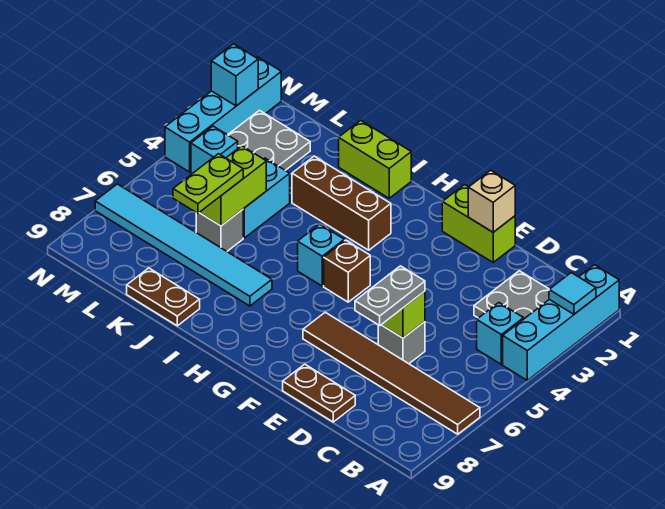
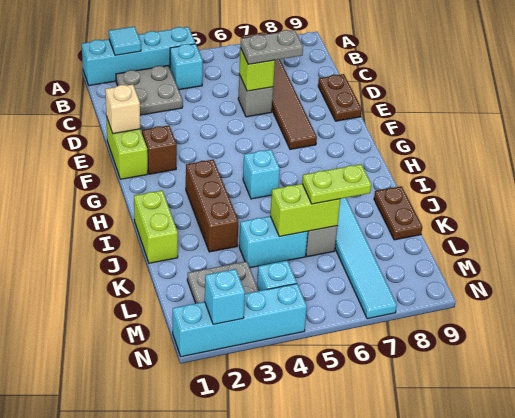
brown 1x1 brick [324,240,370,302] -> brown 1x1 brick moved to [142,125,177,174]

